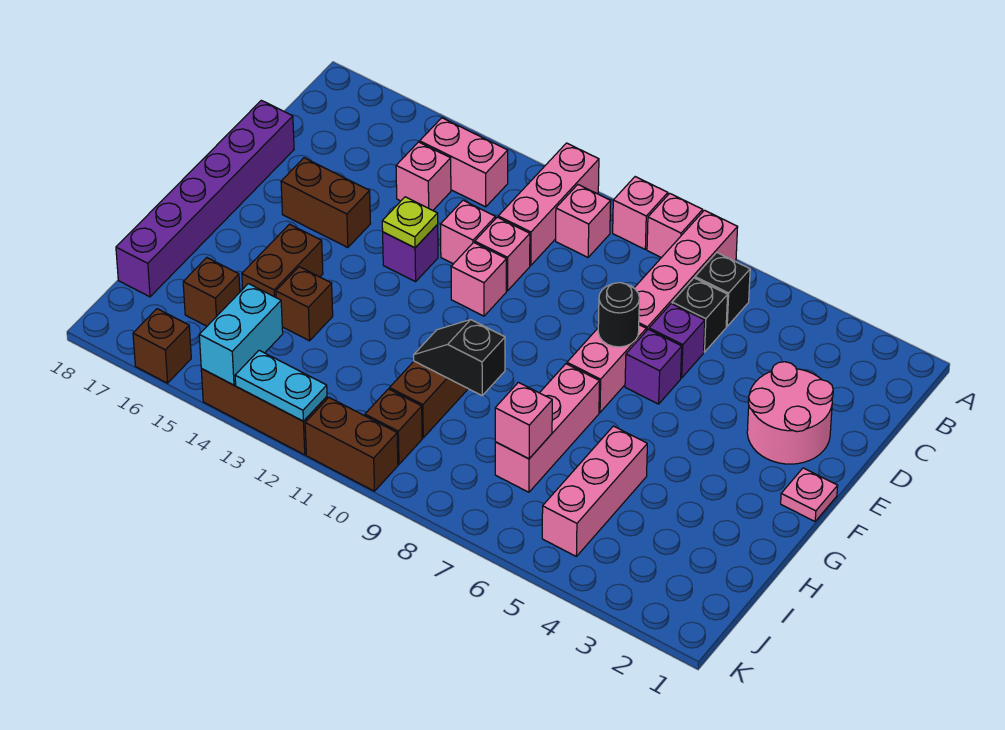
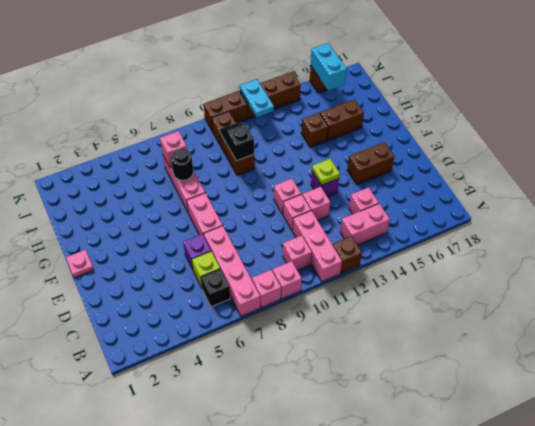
black 1x1 brick [672,278,728,352] -> lime 1x1 brick [192,251,220,288]
pink 2x2 round brick [747,362,833,464] -> none
purple 1x6 brick [116,100,294,297] -> none
purple 1x1 brick [625,329,682,404] -> none
black 1x1 round brick [598,283,639,347] -> black 1x1 round brick moved to [171,149,193,180]
brown 1x2 brick [242,224,323,297] -> brown 1x2 brick turned to [320,99,364,140]
pink 1x3 brick [542,426,647,556] -> none
black 1x2 slope [414,320,505,395] -> black 1x2 slope turned to [219,123,254,161]
brown 1x1 brick [183,258,240,326] -> brown 1x1 brick moved to [333,236,362,273]
cyan 1x2 brick [199,284,283,385] -> cyan 1x2 brick moved to [311,43,347,91]
cyan 1x2 plate [235,350,327,421] -> cyan 1x2 plate turned to [240,79,274,117]

